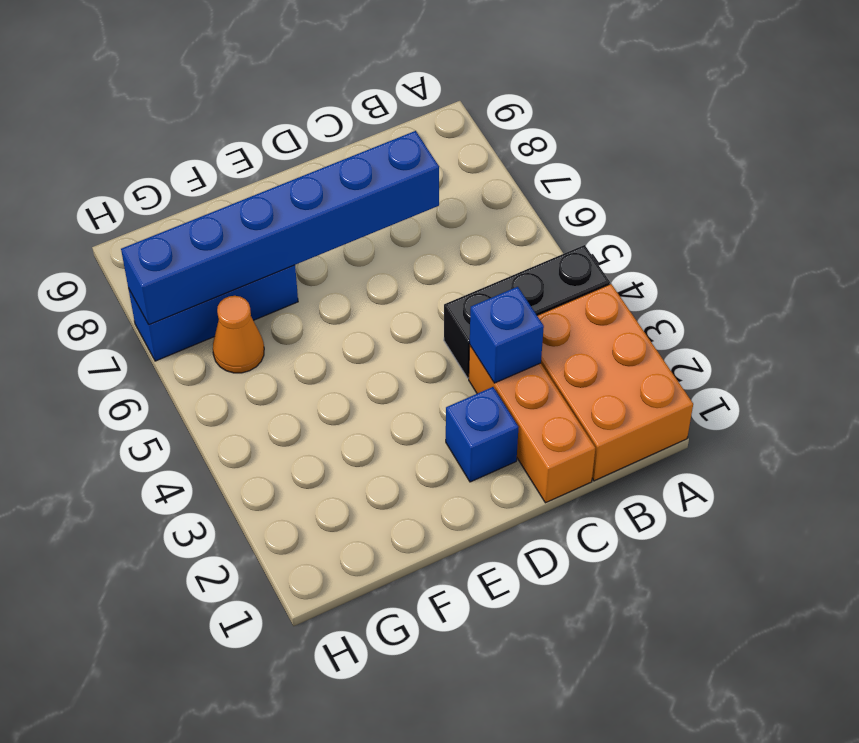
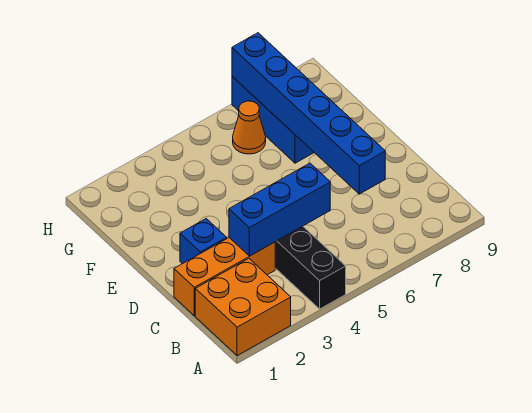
orange 2x3 brick [537,284,693,481] -> orange 2x2 brick [195,258,291,356]
blue 1x1 brick [470,287,544,383] -> blue 1x3 brick [229,163,330,256]

